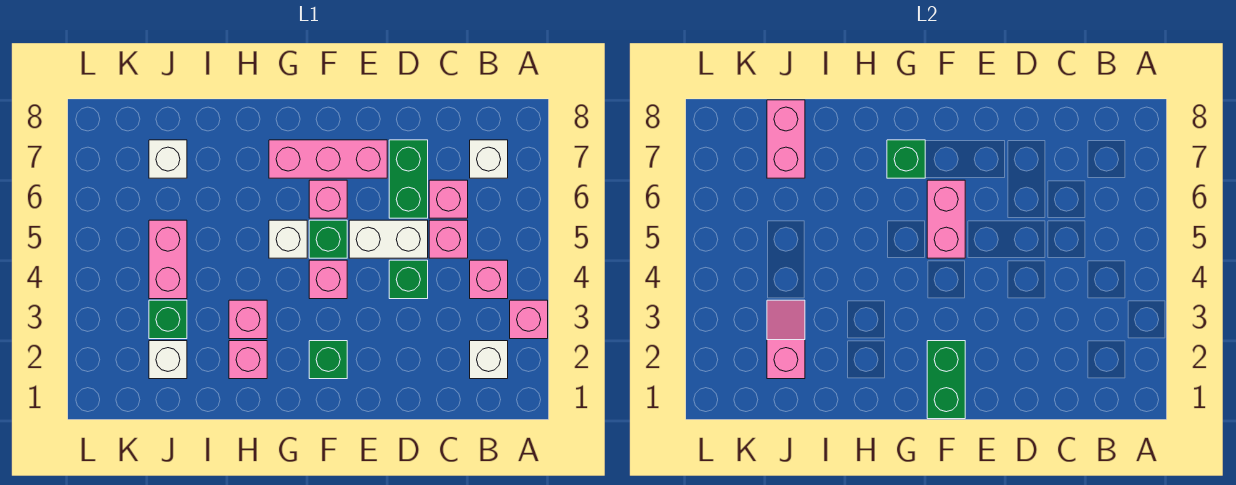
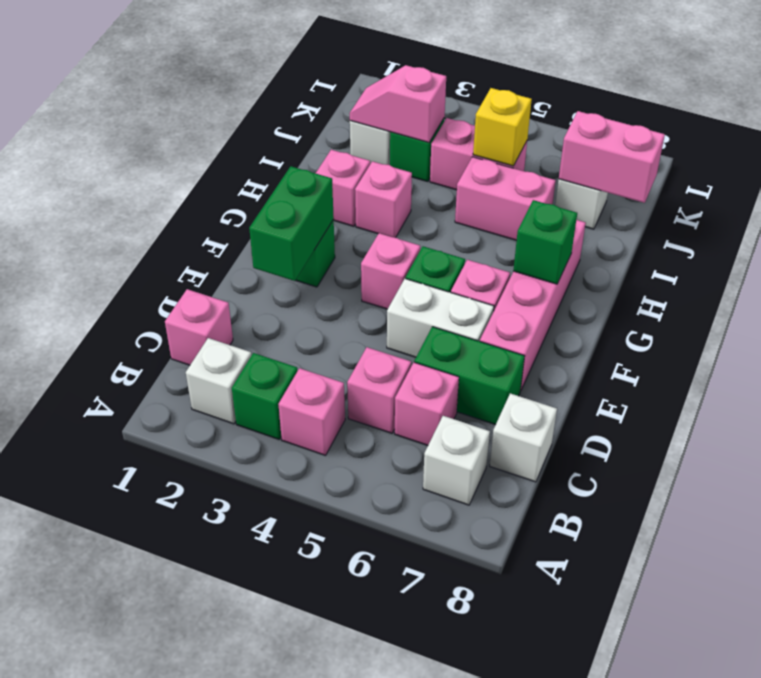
pink 1x1 brick [510,300,548,339] -> pink 1x1 brick moved to [165,289,233,365]
green 1x1 brick [389,260,428,299] -> green 1x1 brick moved to [232,353,297,439]
white 1x2 brick [349,220,428,258] -> white 1x2 brick turned to [387,279,494,357]
pink 1x3 brick [269,140,387,178] -> pink 1x4 brick [480,220,586,391]
green 1x2 brick [927,341,965,419] -> green 1x2 brick turned to [249,166,334,281]
pink 1x2 brick [927,180,965,258] -> pink 1x2 brick moved to [455,157,556,241]
white 1x1 brick [269,220,307,258] -> white 1x1 brick moved to [490,393,557,482]
pink 1x2 slope [767,300,805,379] -> pink 1x2 slope turned to [350,65,446,142]
none -> yellow 1x1 brick [473,88,532,166]

